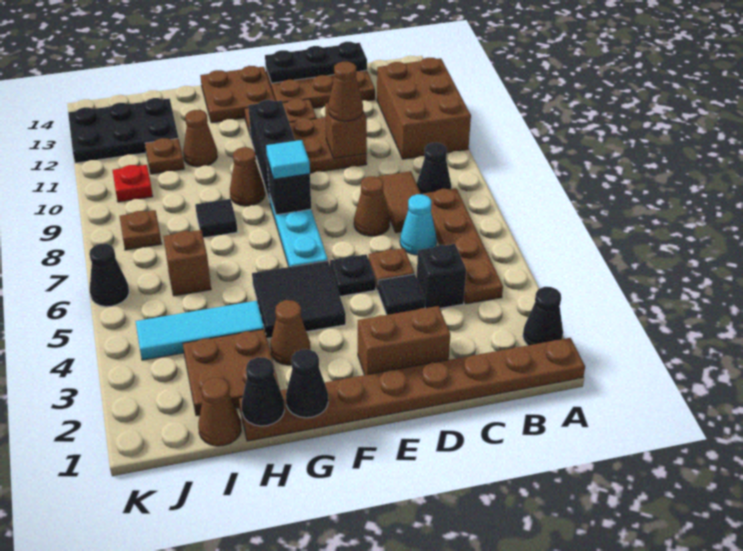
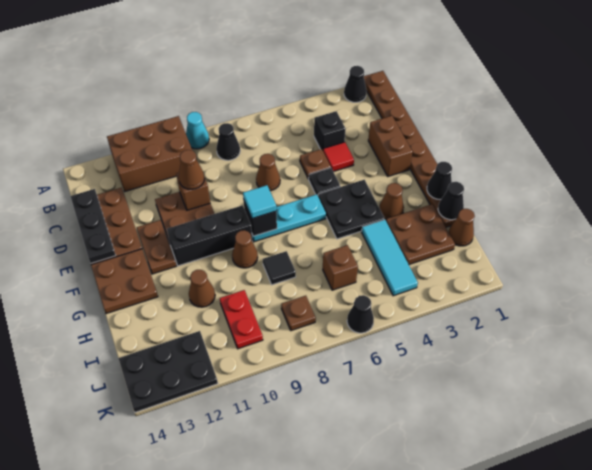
brown 1x4 plate [423,188,503,304] -> none
cyan 1x1 cone [400,194,437,255] -> cyan 1x1 cone moved to [186,112,209,149]
brown 1x2 tile [378,171,421,233] -> none
black 1x1 tile [378,274,425,315] -> red 1x1 tile [323,142,354,172]
black 2x2 tile [252,261,346,338] -> black 2x2 plate [318,180,385,239]
brown 1x1 plate [145,138,184,174] -> none
black 2x3 plate [68,98,178,163] -> black 2x3 plate turned to [118,331,218,412]
red 1x1 plate [113,165,153,202] -> red 1x2 plate [220,290,263,349]

